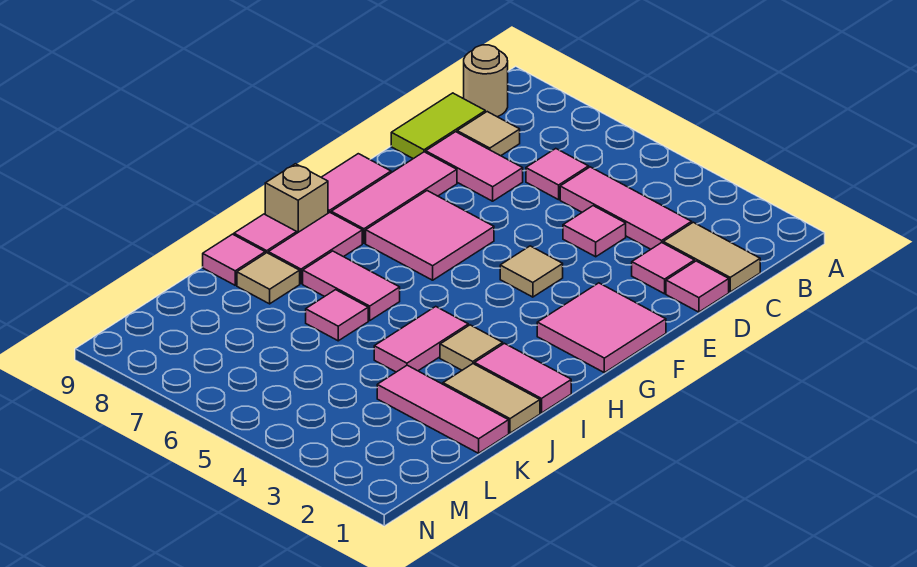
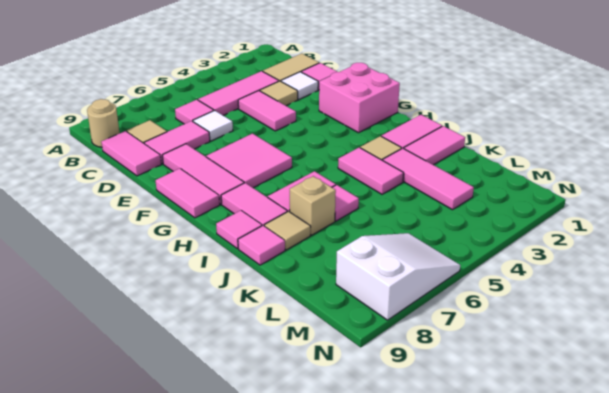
lime 1x2 tile [391,93,485,159] -> pink 1x2 tile [101,131,161,176]
pink 1x1 tile [632,243,694,294] -> white 1x1 tile [281,72,318,99]
pink 1x1 tile [563,206,626,257] -> pink 1x2 tile [238,91,296,131]
none -> white 1x1 tile [193,111,233,141]
pink 2x2 tile [537,283,666,373] -> pink 2x2 brick [319,63,400,133]
tan 1x1 tile [500,246,563,297] -> tan 1x1 tile moved to [260,81,298,106]
tan 1x1 brick [265,164,328,233] -> tan 1x1 brick moved to [290,176,336,235]
tan 1x2 tile [443,364,540,433] -> pink 1x2 tile [404,126,465,165]
pink 1x3 tile [377,365,509,453] -> pink 1x3 tile turned to [383,148,474,210]
none -> white 2x3 slope [336,233,460,320]

